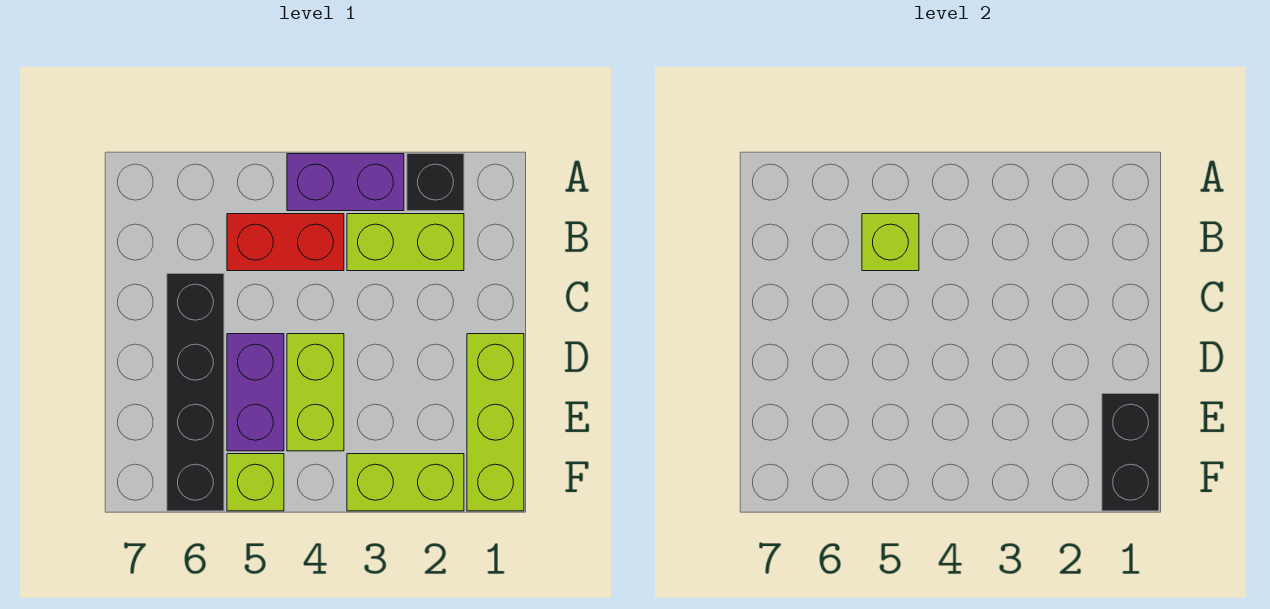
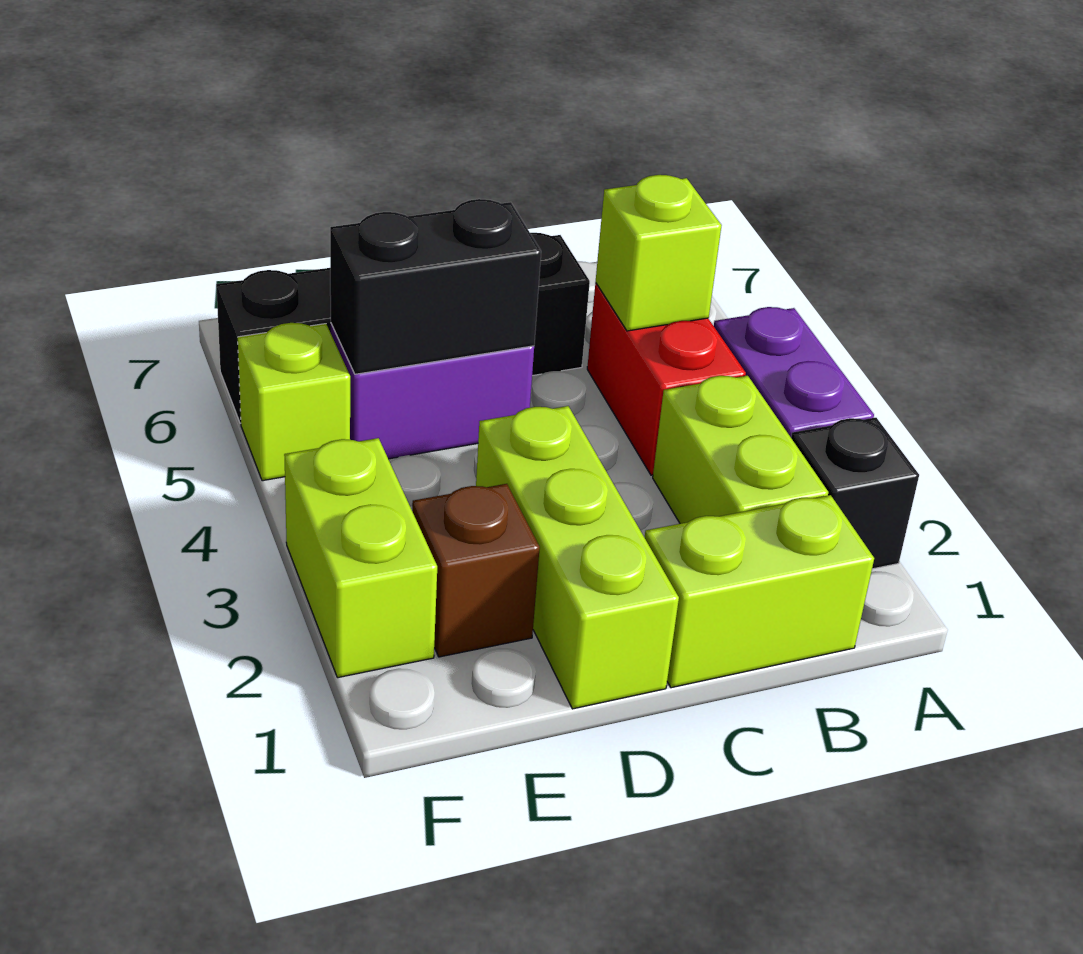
lime 1x3 brick [467,334,524,511] -> lime 1x3 brick turned to [476,406,679,709]
lime 1x2 brick [287,334,344,451] -> lime 1x2 brick moved to [645,495,874,688]
black 1x2 brick [1102,394,1159,511] -> black 1x2 brick moved to [330,199,541,374]
none -> brown 1x1 brick [412,484,540,657]

